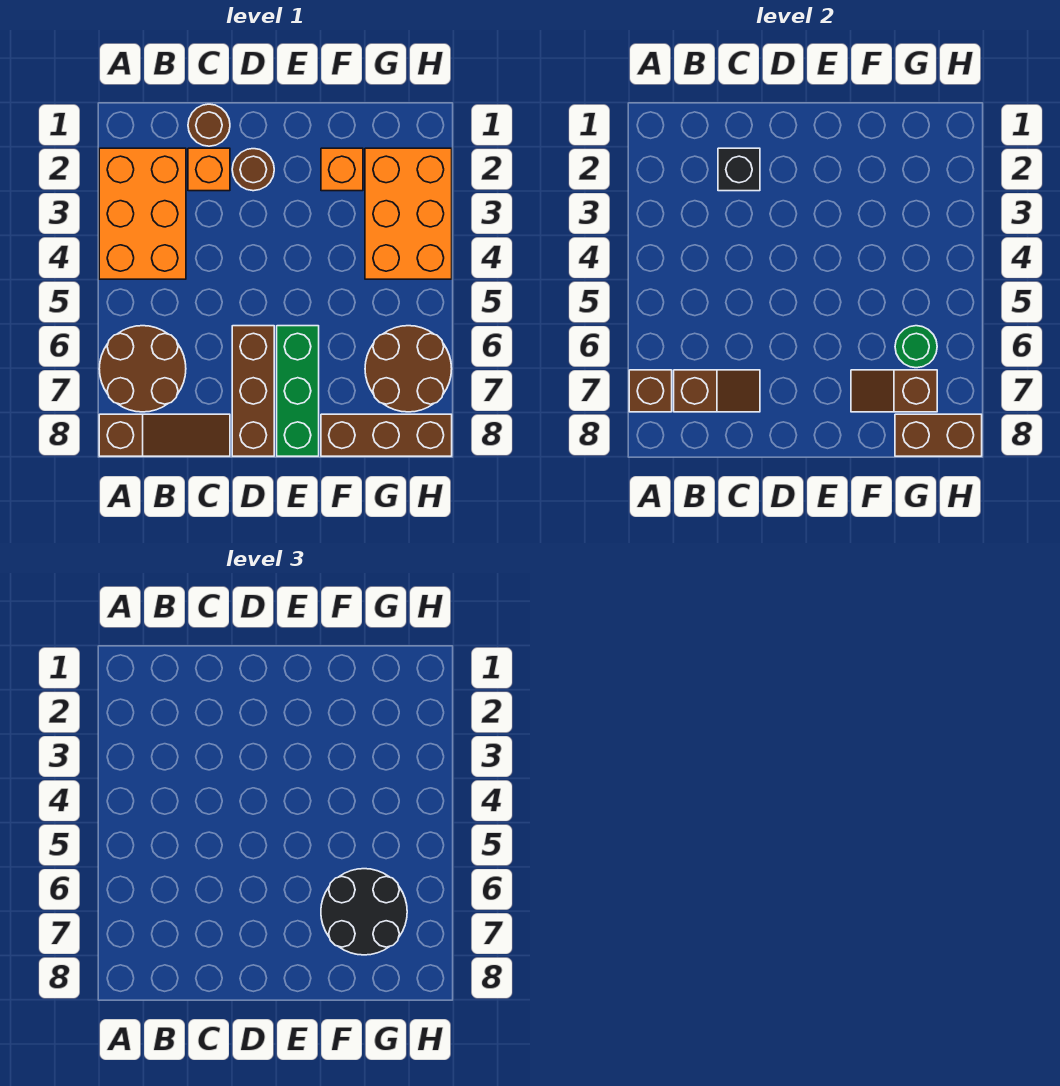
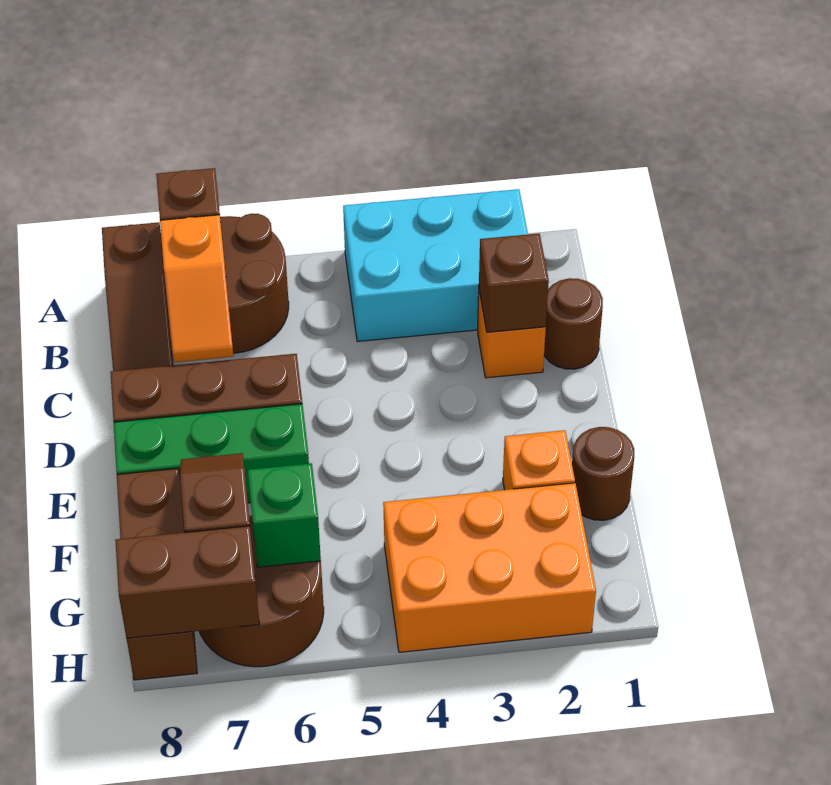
orange 2x3 brick [99,148,186,279] -> cyan 2x3 brick [343,189,528,342]
brown 1x2 slope [674,370,760,412] -> orange 1x2 slope [160,215,233,362]
black 1x1 brick [718,148,760,191] -> brown 1x1 brick [479,234,549,332]
brown 1x1 round brick [232,149,274,191] -> brown 1x1 round brick moved to [572,427,634,520]
black 2x2 round brick [321,869,407,955] -> none
green 1x1 round brick [895,326,937,368] -> green 1x1 brick [248,463,321,567]
brown 1x2 brick [895,414,982,456] -> brown 1x2 brick turned to [115,526,259,638]

